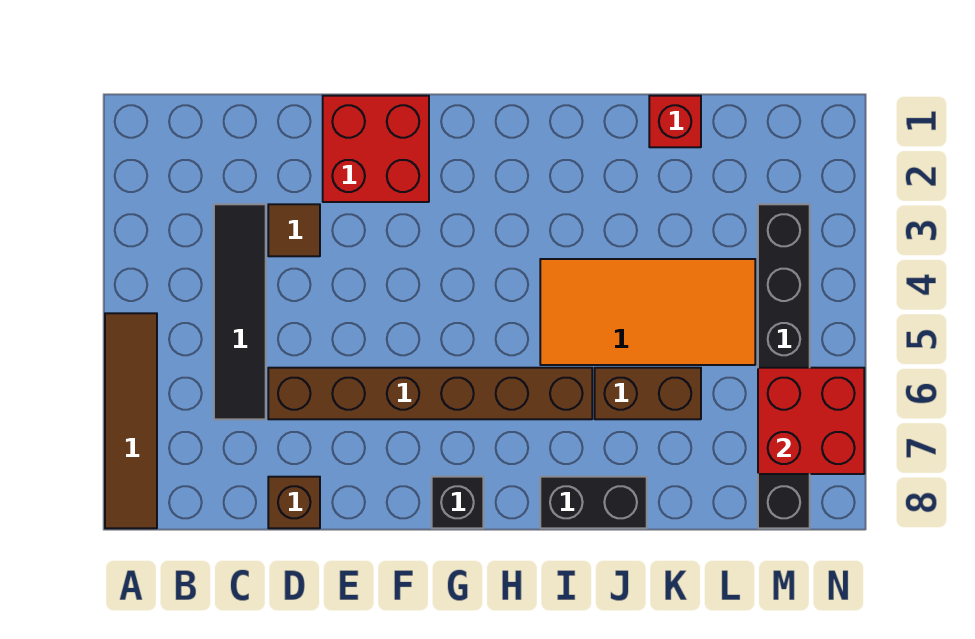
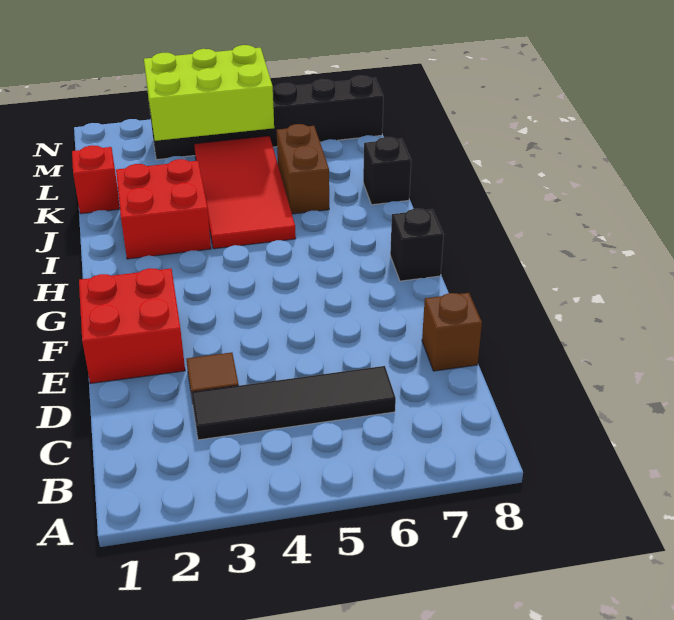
brown 1x4 tile [105,313,157,528] -> none
brown 1x6 brick [268,368,592,419] -> none
orange 2x4 tile [540,259,755,365] -> red 2x4 tile [194,136,296,249]
black 1x2 brick [540,477,647,528] -> black 1x1 brick [363,137,411,205]
none -> lime 2x3 brick [144,45,274,141]
red 2x2 brick [758,368,864,474] -> red 2x2 brick moved to [116,159,211,259]

